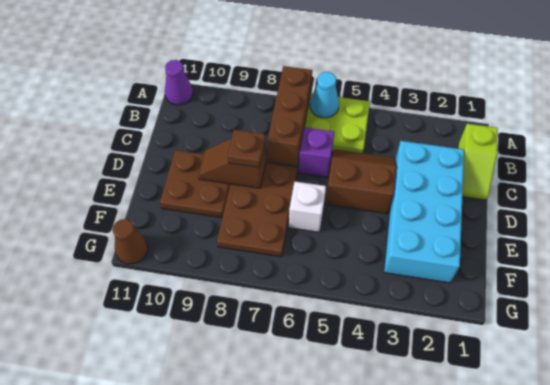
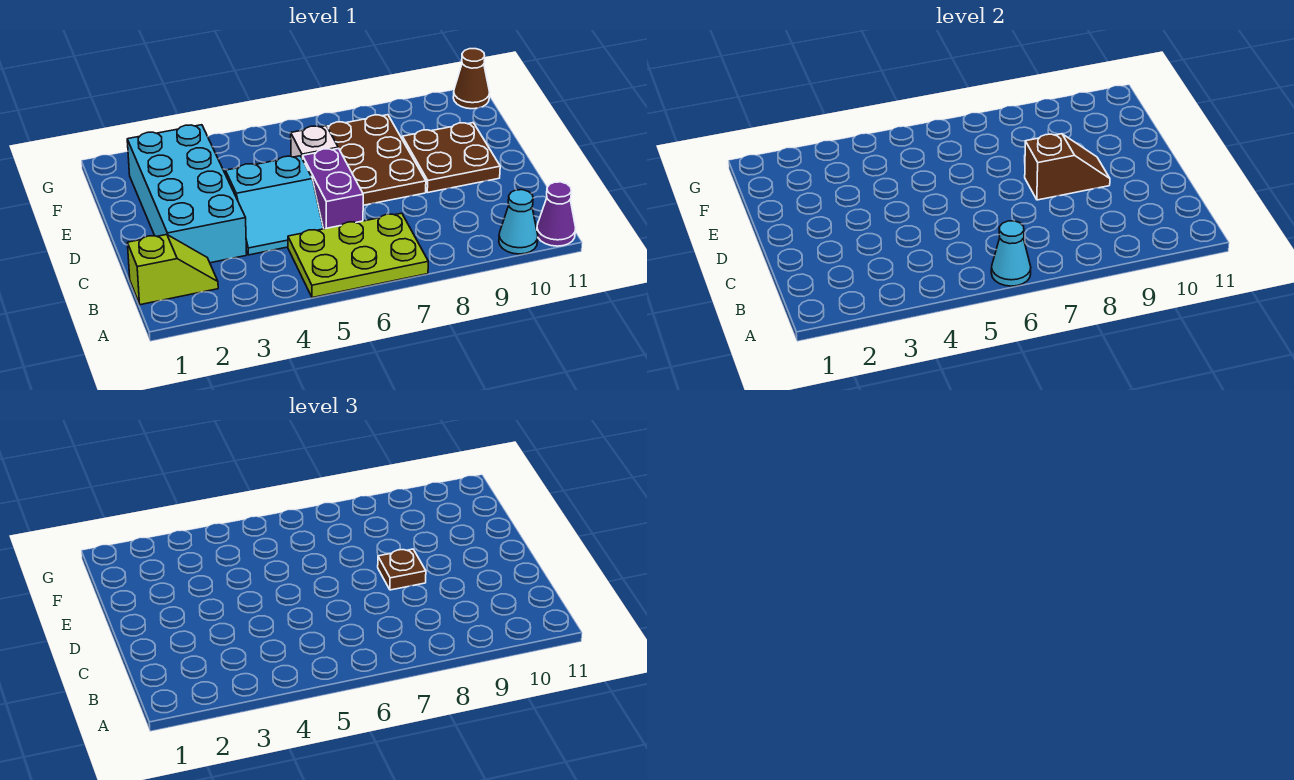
brown 1x3 brick [267,66,312,166] -> none
none -> cyan 1x1 cone [499,190,538,254]
lime 1x2 slope [458,124,498,200] -> lime 1x2 slope turned to [127,235,218,305]
brown 2x2 slope [326,149,396,214] -> cyan 2x2 slope [225,156,323,255]
purple 1x1 brick [299,127,334,177] -> purple 1x2 brick [303,148,363,229]

